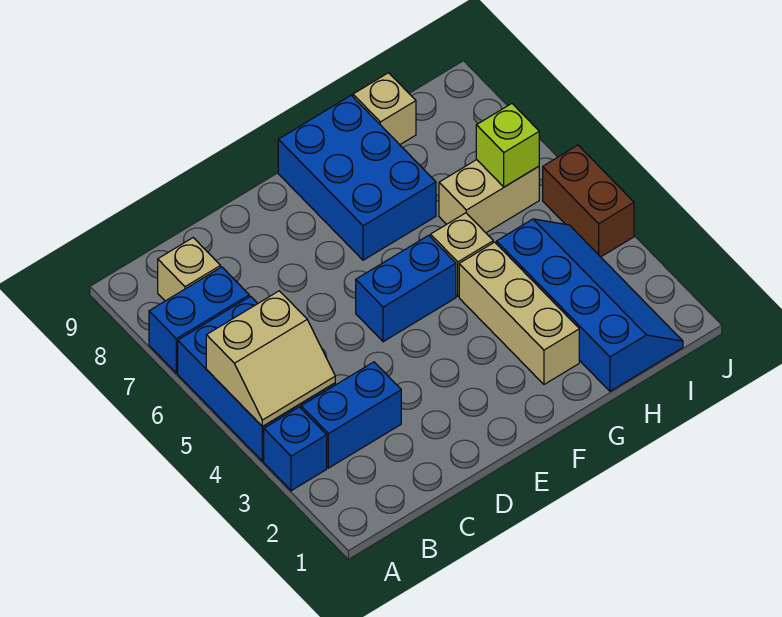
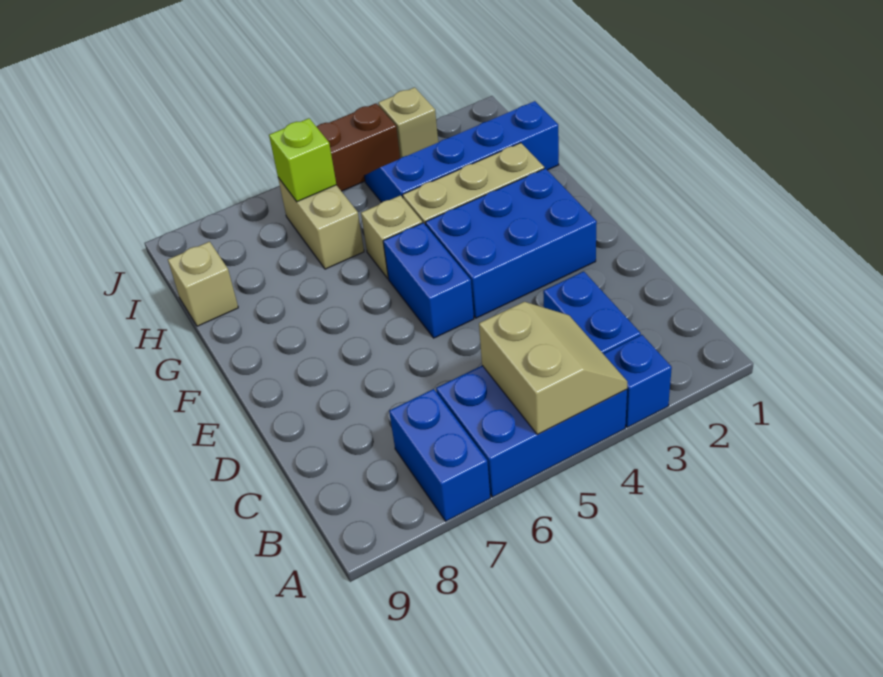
tan 1x1 brick [158,238,221,301] -> tan 1x1 brick moved to [378,87,438,158]
blue 2x3 brick [278,95,436,260] -> blue 2x3 brick moved to [425,168,597,318]

